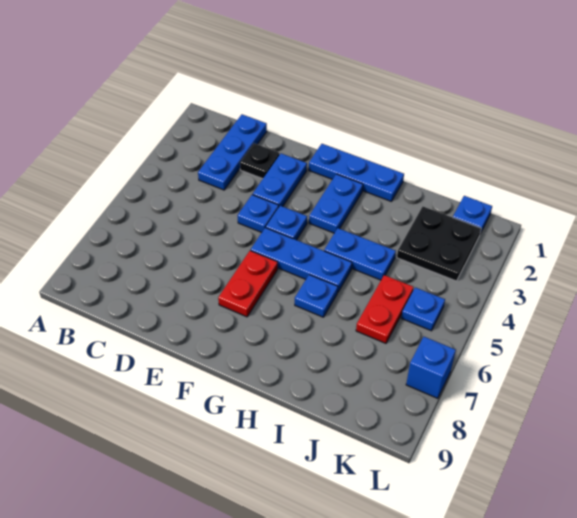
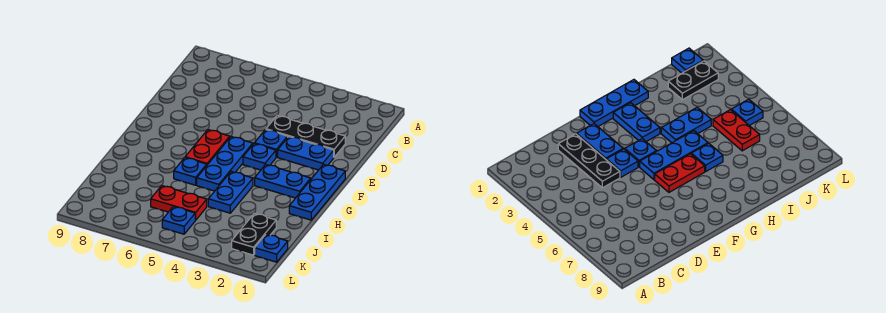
blue 1x3 plate [198,114,267,190] -> none
black 1x1 plate [240,143,280,179] -> black 1x3 plate [266,116,345,157]
red 1x2 plate [218,251,278,317] -> red 1x2 plate turned to [185,130,230,165]
black 2x2 plate [397,207,481,281] -> black 1x2 plate [232,213,276,255]
blue 1x1 brick [406,337,456,398] -> none

